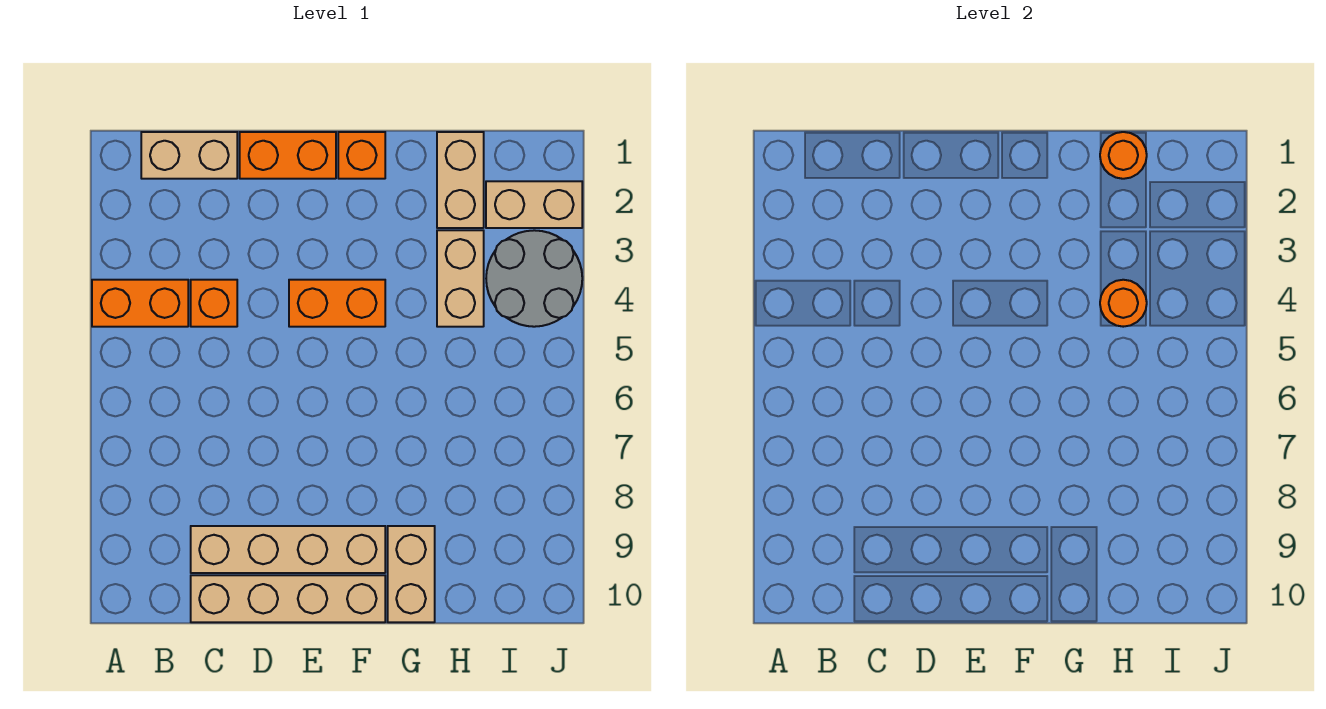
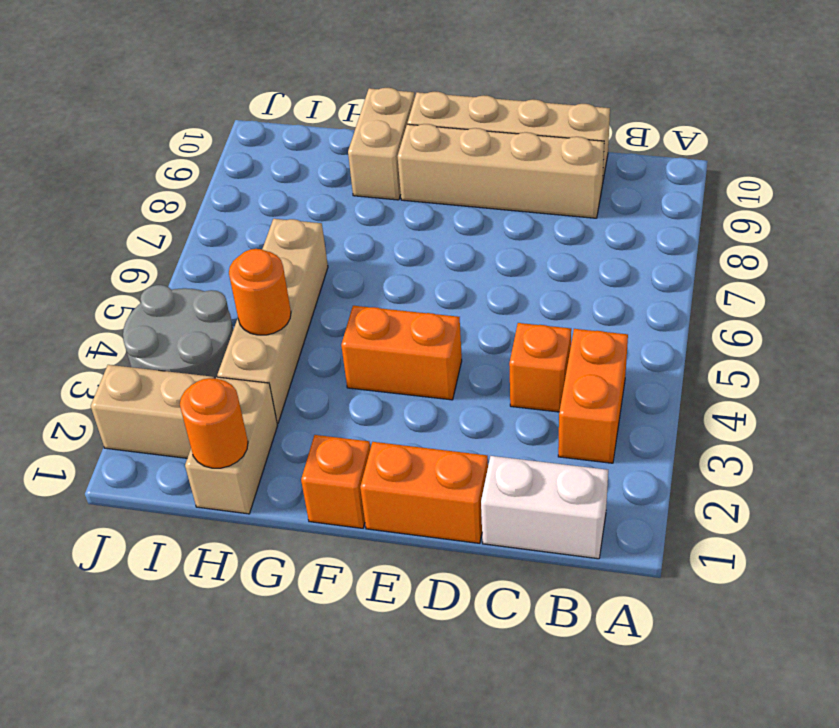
orange 1x2 brick [92,280,188,327] -> orange 1x2 brick turned to [558,329,628,463]
tan 1x2 brick [141,132,237,179] -> white 1x2 brick [481,456,608,559]
tan 1x2 brick [437,230,484,327] -> tan 1x4 brick [217,219,328,424]

